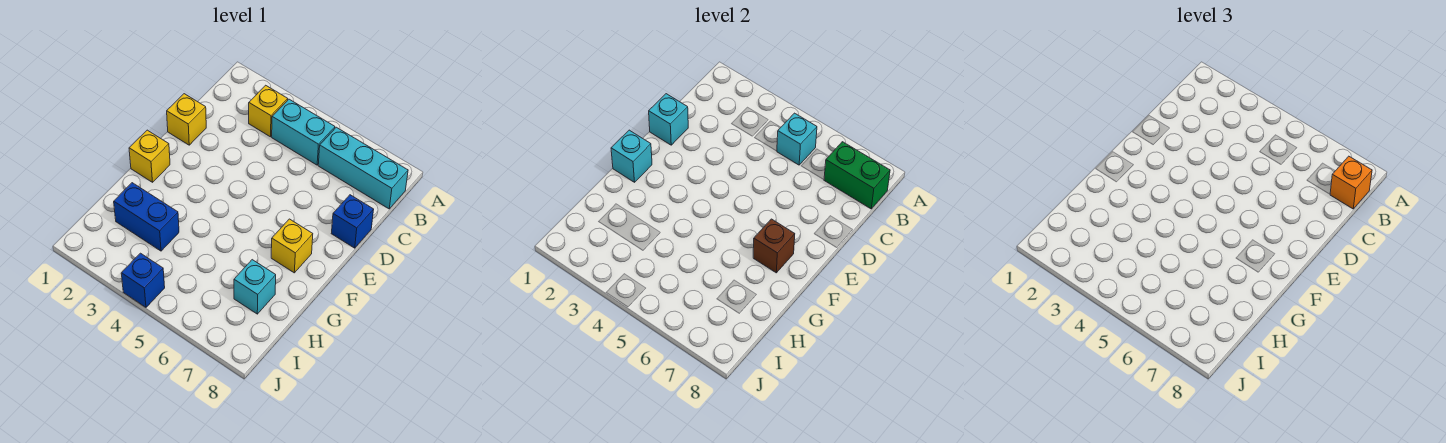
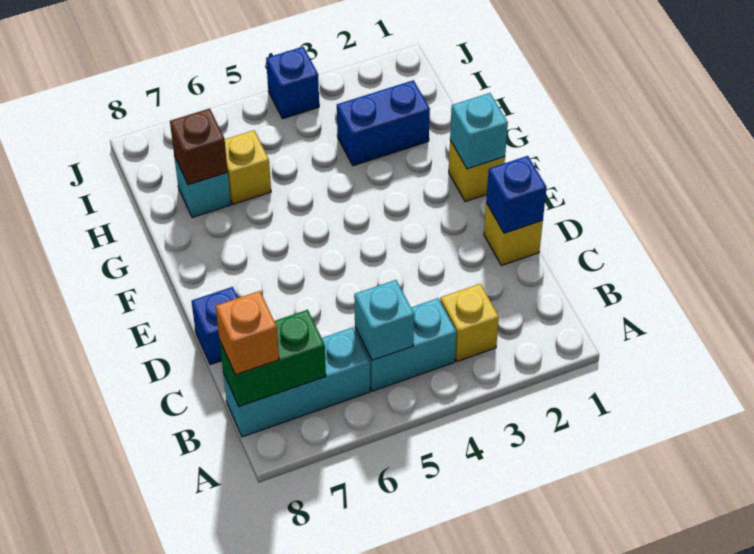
cyan 1x1 brick [649,94,688,145] -> blue 1x1 brick [486,156,547,233]
yellow 1x1 brick [271,219,313,273] -> yellow 1x1 brick moved to [225,130,271,204]
brown 1x1 brick [753,219,795,273] -> brown 1x1 brick moved to [170,109,228,185]

